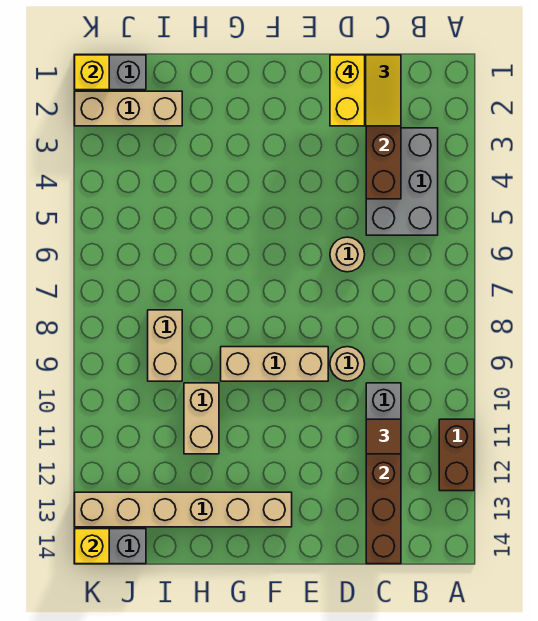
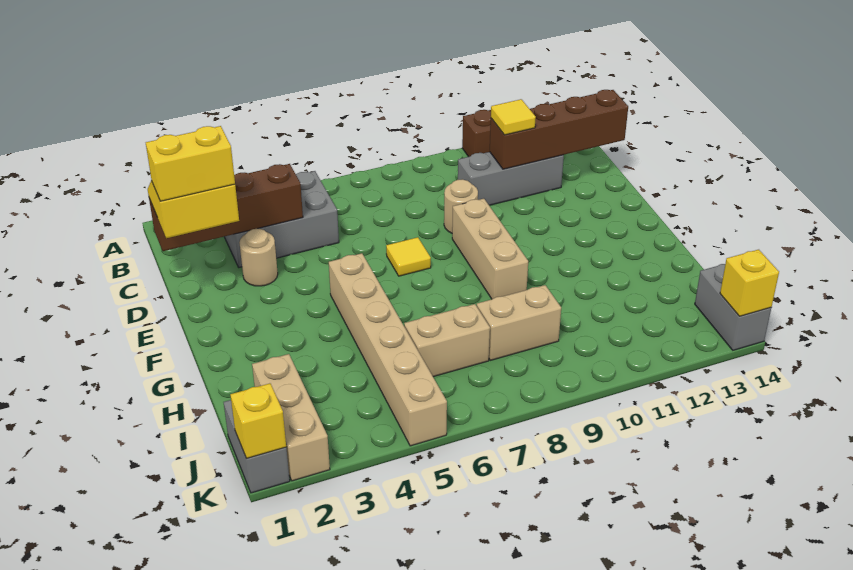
brown 1x1 tile [366,419,401,454] -> yellow 1x1 tile [491,99,536,135]
tan 1x1 round brick [330,237,365,272] -> tan 1x1 round brick moved to [239,229,278,286]
none -> yellow 1x1 tile [386,237,431,276]
tan 1x6 brick [75,492,292,527] -> tan 1x6 brick moved to [329,253,447,446]
tan 1x2 brick [184,383,219,454] -> tan 1x2 brick moved to [404,304,490,377]

